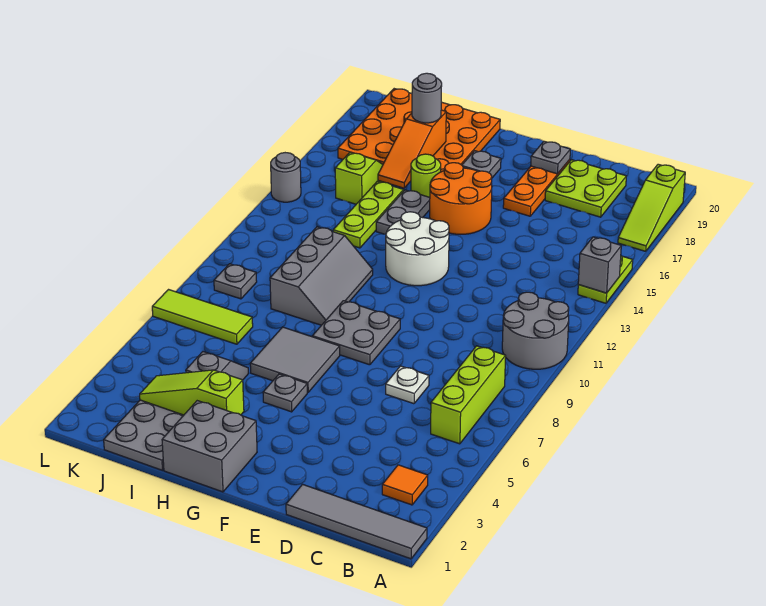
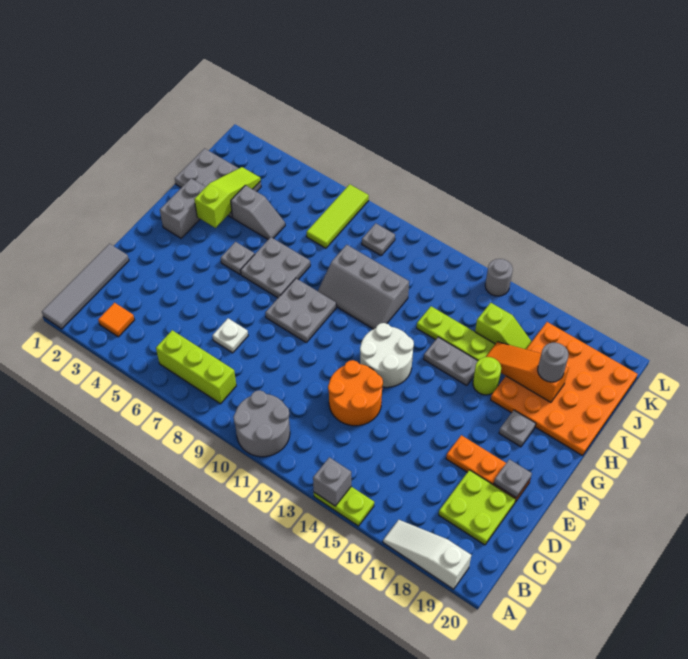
lime 1x3 slope [618,164,685,251] -> white 1x3 slope [383,520,471,589]
orange 2x2 round brick [430,163,492,234] -> orange 2x2 round brick moved to [328,360,383,426]
grey 2x2 brick [162,401,257,492] -> grey 1x2 brick [160,179,205,238]
grey 2x2 tile [250,327,340,392] -> grey 2x2 plate [241,237,310,298]

